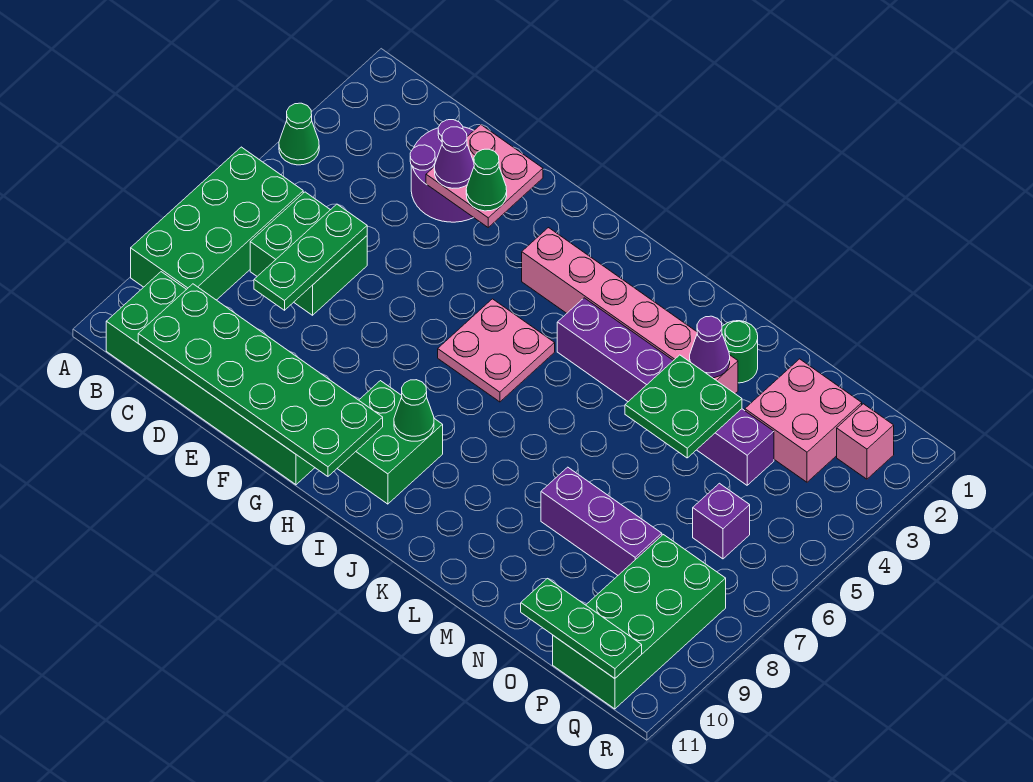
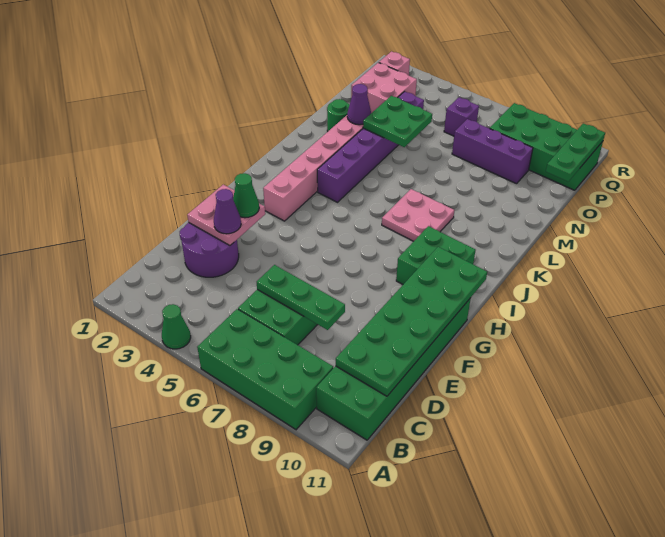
pink 2x2 plate [438,299,555,402] -> pink 2x2 plate moved to [382,189,455,241]
green 1x1 cone [394,380,434,441] -> none
purple 1x3 brick [541,467,662,575] -> purple 1x3 brick turned to [452,119,533,184]

